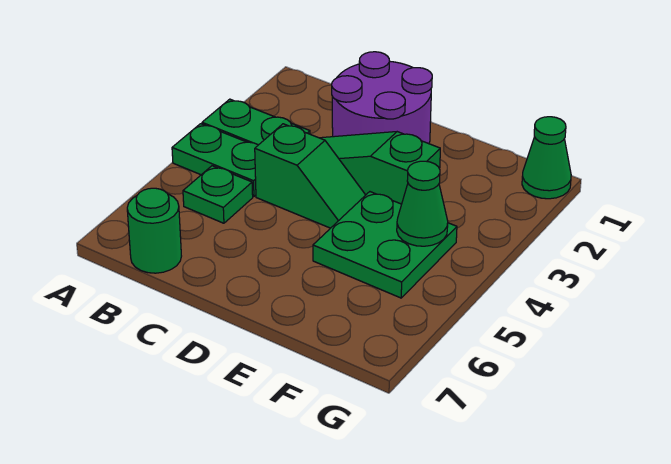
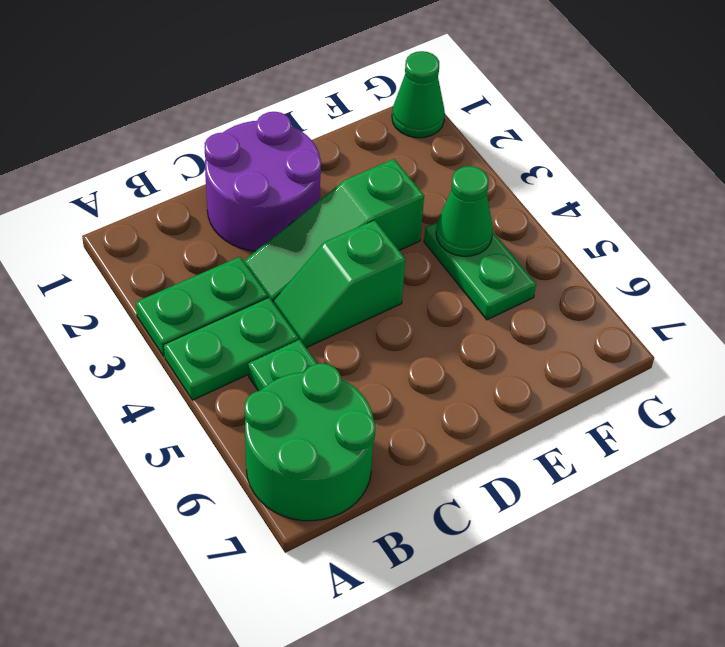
green 1x1 round brick [127,188,181,273] -> green 2x2 round brick [245,363,375,521]
green 1x2 slope [255,124,365,228] -> green 1x2 slope turned to [273,220,405,348]
green 2x2 plate [313,192,457,298] -> green 1x2 plate [424,222,536,320]

